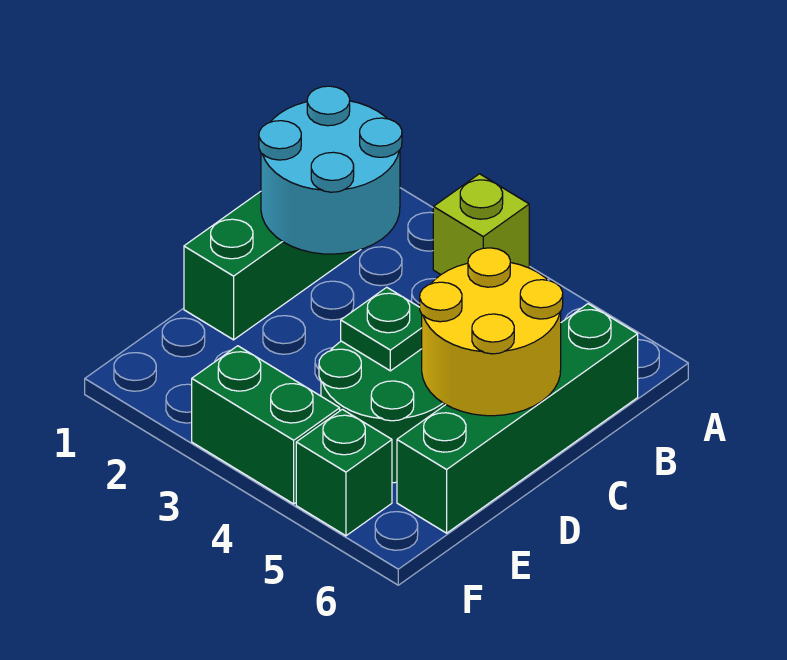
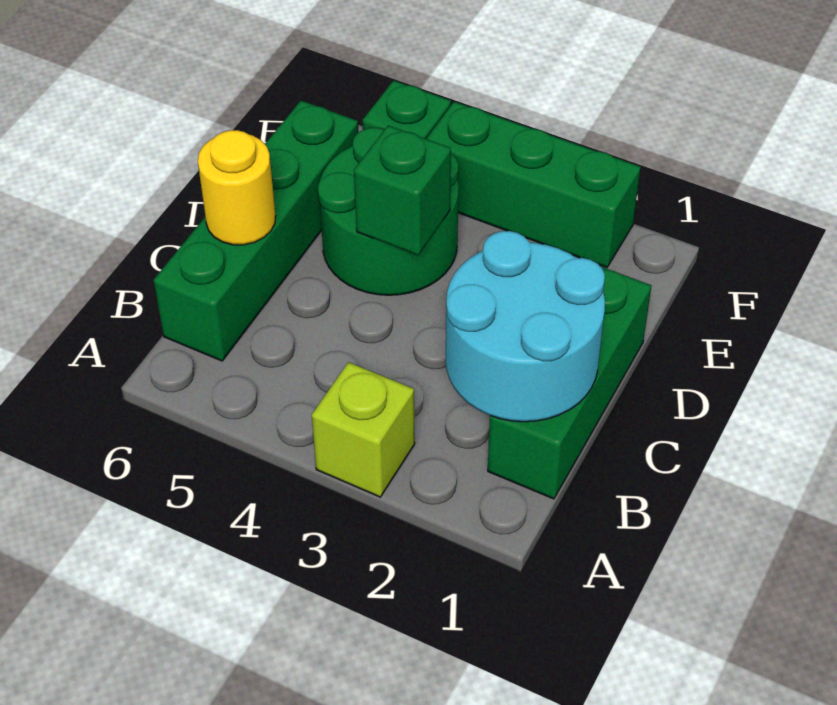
yellow 2x2 round brick [420,248,563,416] -> yellow 1x1 round brick [198,130,275,245]
green 1x1 plate [341,287,422,371] -> green 1x1 brick [354,126,451,255]
green 1x2 brick [192,346,340,504] -> green 1x3 brick [426,102,641,268]

